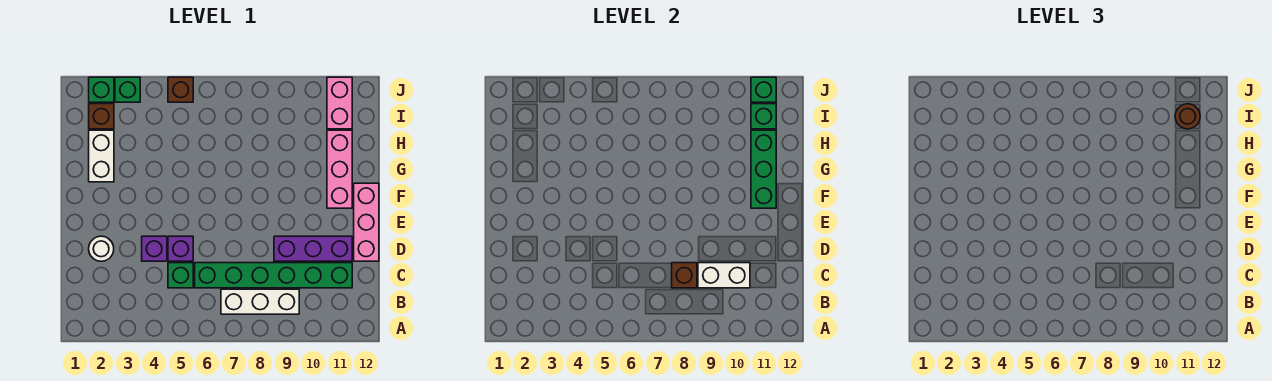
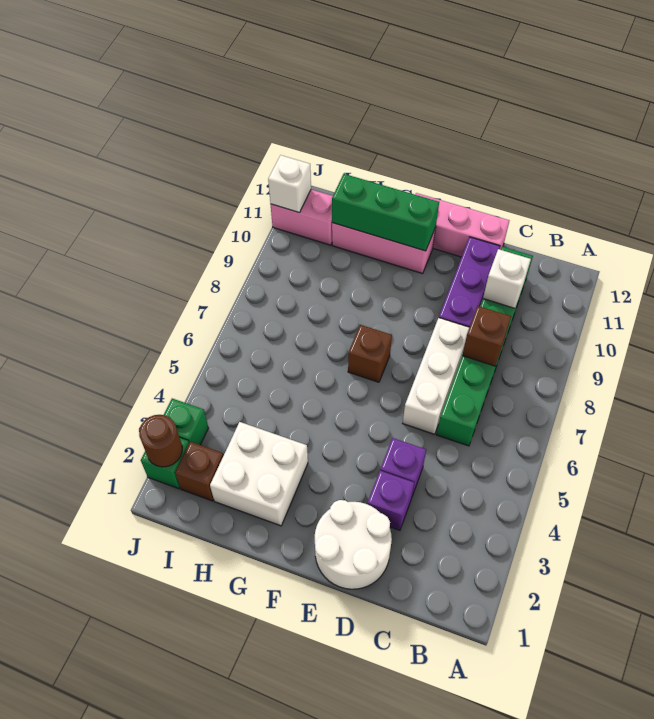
white 1x3 brick [221,289,299,314] -> white 1x3 brick moved to [403,318,469,434]
green 1x1 brick [168,263,193,288] -> none
white 1x2 brick [698,263,750,288] -> white 1x1 brick [483,249,531,308]
white 1x1 round brick [89,236,114,261] -> white 2x2 round brick [315,500,392,589]
purple 1x1 brick [168,236,193,261] -> purple 1x1 brick moved to [368,471,414,530]
white 1x2 brick [89,130,114,182] -> white 2x2 brick [210,422,308,526]
green 1x1 brick [751,104,776,129] -> none
brown 1x1 round brick [1175,104,1200,129] -> brown 1x1 round brick moved to [139,415,182,467]
brown 1x1 brick [168,77,193,102] -> brown 1x1 brick moved to [348,325,392,382]
green 1x1 brick [751,77,776,102] -> white 1x1 brick [268,155,311,213]

